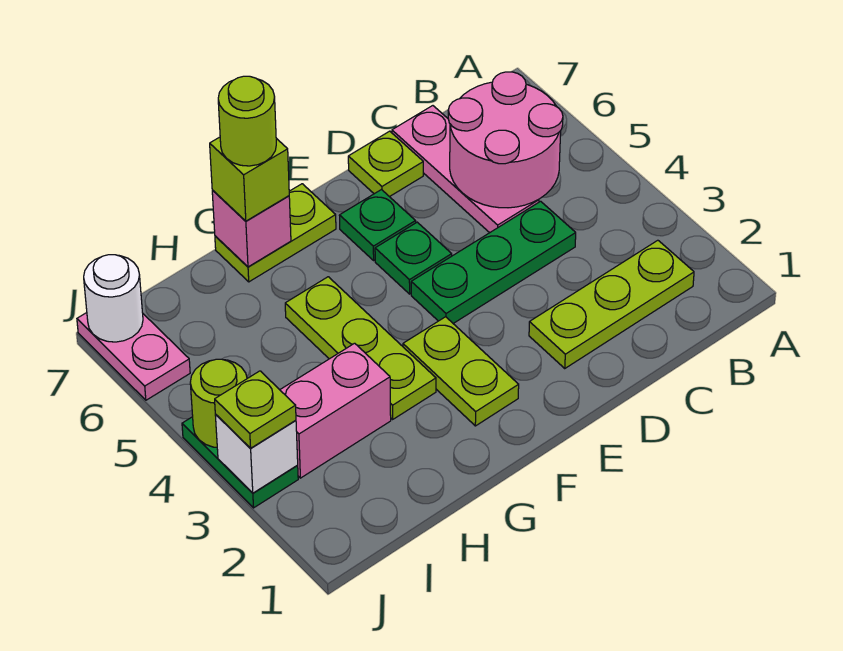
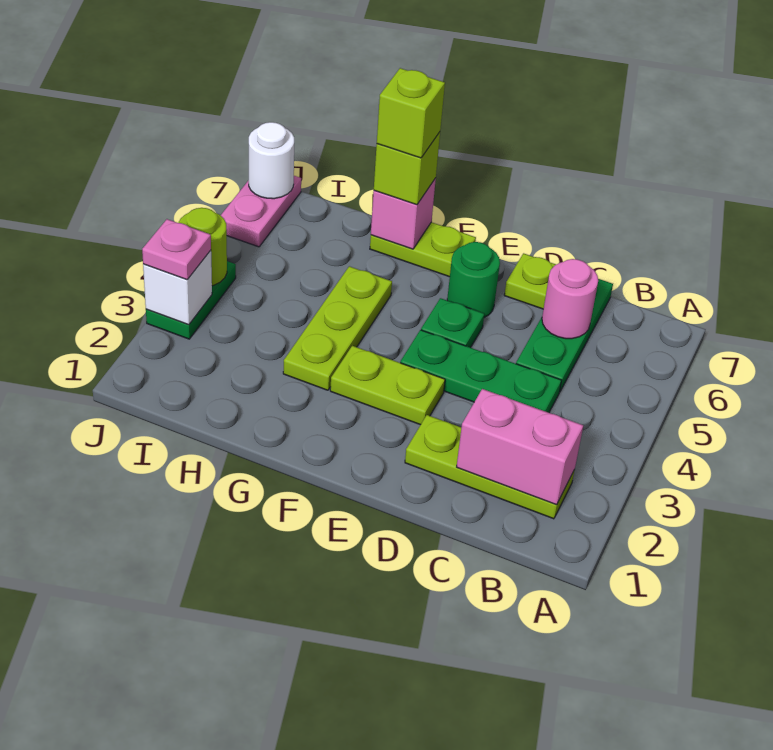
pink 2x2 round brick [448,72,563,208] -> pink 1x1 round brick [542,259,598,339]
pink 1x3 plate [392,106,539,233] -> green 1x3 plate [516,279,613,391]
green 1x1 plate [339,190,416,260] -> green 1x1 round brick [447,242,500,318]
lime 1x2 plate [403,317,519,426] -> lime 1x2 plate turned to [330,346,445,425]
lime 1x1 round brick [218,76,276,166] -> lime 1x1 brick [377,68,445,158]
pink 1x2 brick [280,343,391,478] -> pink 1x2 brick moved to [457,389,583,505]
lime 1x1 plate [215,371,296,448] -> pink 1x1 plate [142,219,211,280]

